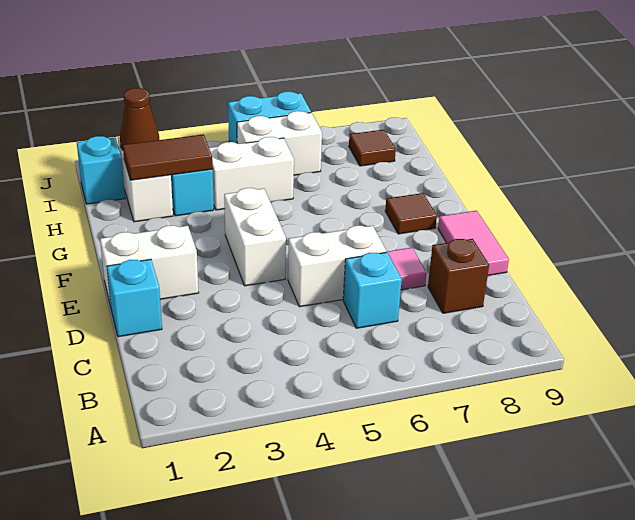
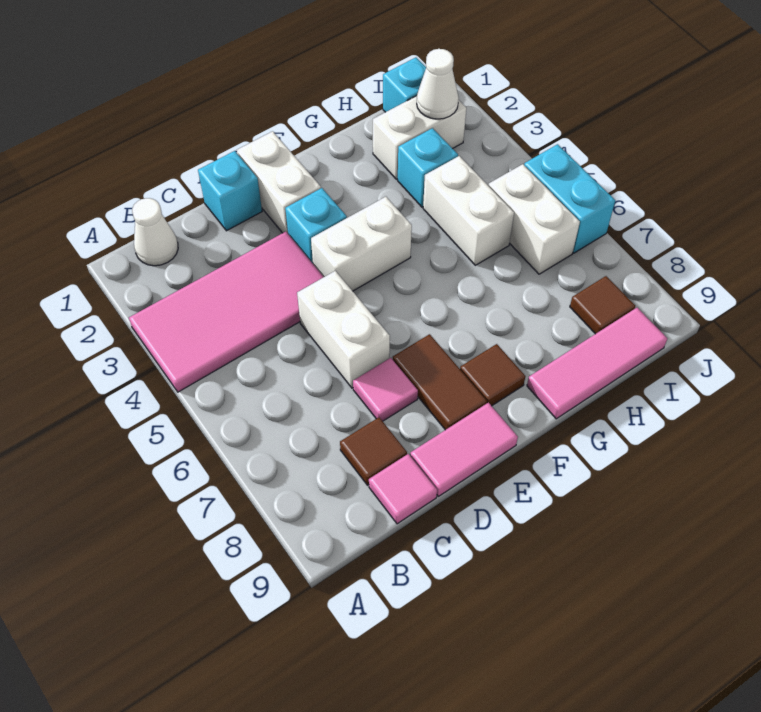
none -> pink 2x4 tile [129,232,323,392]
none -> white 1x1 cone [132,198,178,266]
cyan 1x1 brick [343,252,402,328] -> cyan 1x1 brick moved to [285,188,347,263]
brown 1x1 brick [428,239,489,313] -> brown 1x1 tile [340,417,407,485]
none -> pink 1x1 tile [369,454,437,524]
none -> pink 1x3 tile [527,308,667,419]
brown 1x2 tile [123,134,213,180] -> brown 1x2 tile moved to [393,334,487,430]
brown 1x1 cone [120,88,159,150] -> white 1x1 cone [417,49,459,119]

